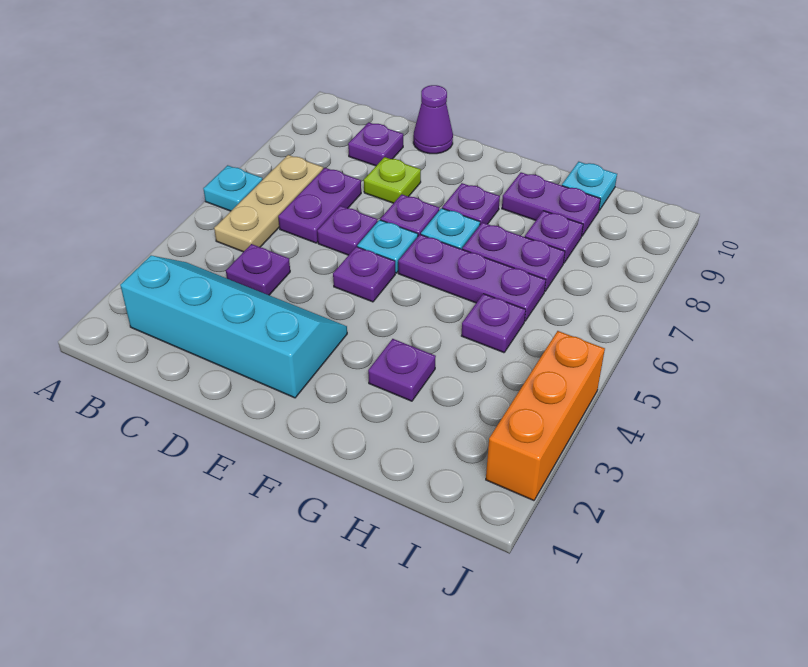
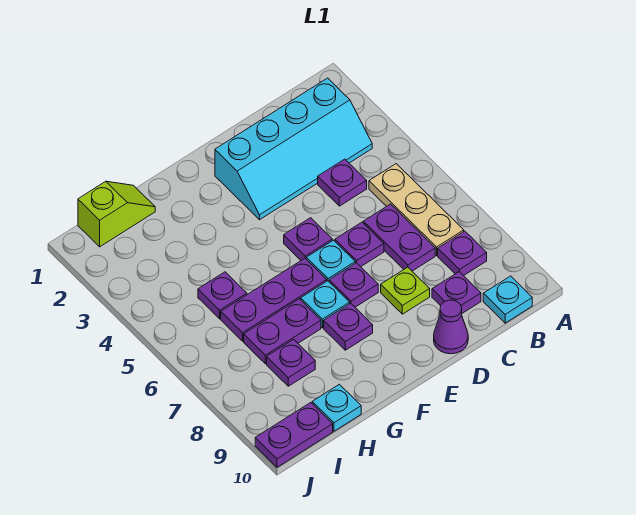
cyan 1x1 plate [203,165,263,211] -> cyan 1x1 plate moved to [483,276,532,323]
purple 1x1 plate [368,339,436,401] -> purple 1x1 plate moved to [438,231,487,276]
purple 1x2 plate [502,172,601,236] -> purple 1x2 plate moved to [255,403,333,467]
none -> lime 1x2 slope [78,181,155,247]
orange 1x3 brick [486,331,605,501] -> none

